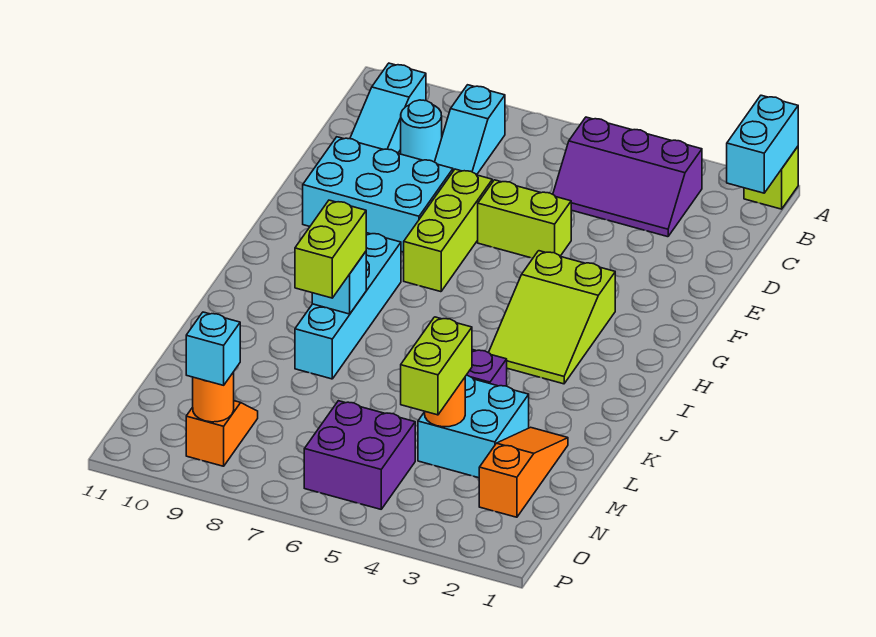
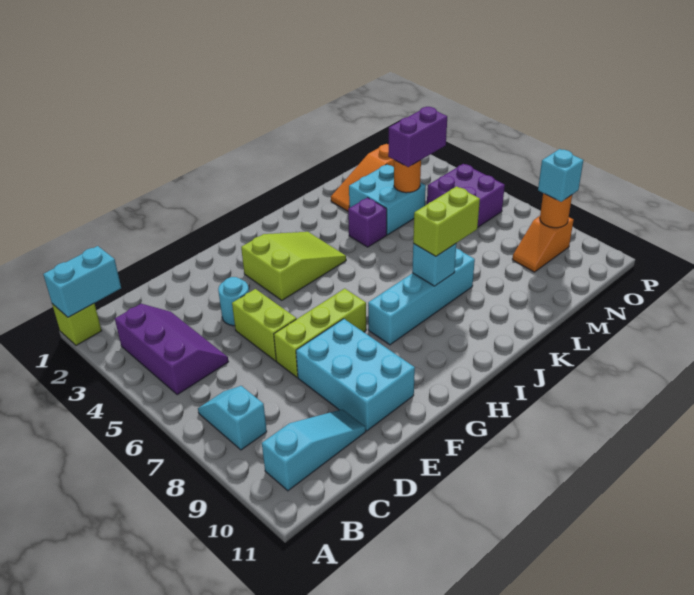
cyan 1x2 slope [435,85,505,175] -> cyan 1x2 slope turned to [198,386,267,450]
cyan 1x1 round brick [401,100,442,162] -> cyan 1x1 round brick moved to [218,277,249,326]
lime 1x2 brick [401,317,472,415] -> purple 1x2 brick [388,107,447,167]

